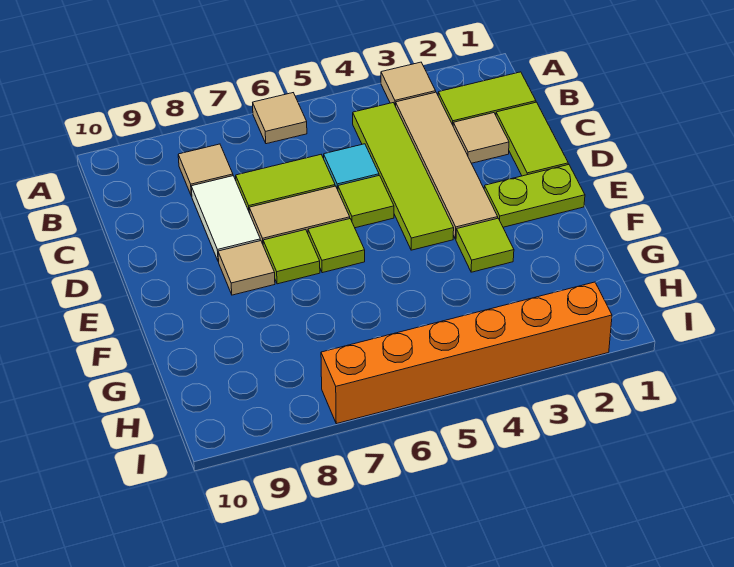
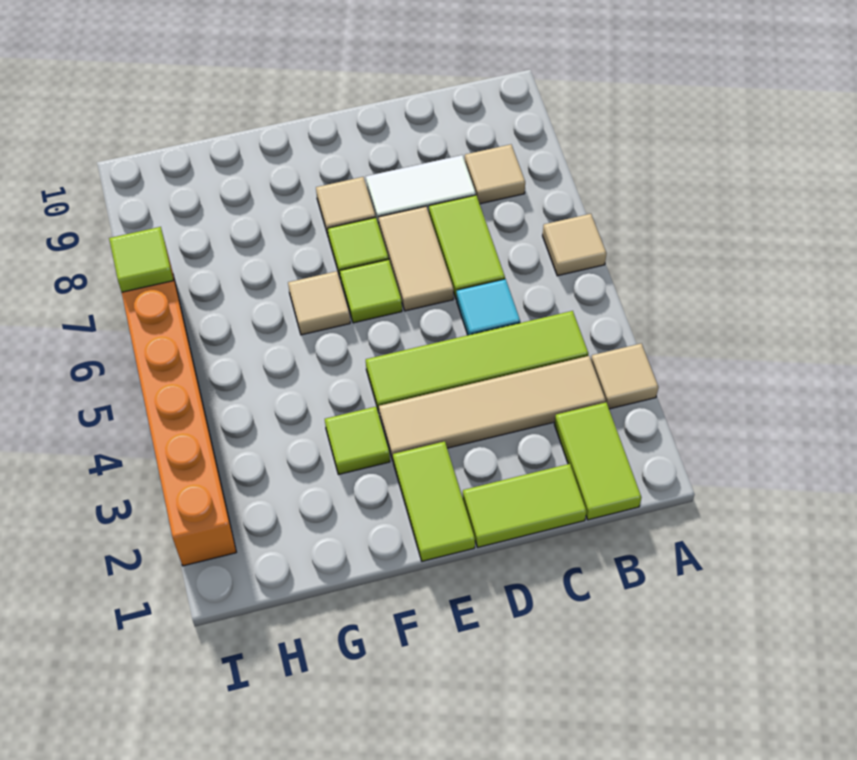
tan 1x1 tile [453,113,509,163] -> tan 1x1 tile moved to [288,271,350,335]
lime 1x1 tile [338,175,394,228] -> lime 1x1 tile moved to [109,227,173,292]
lime 1x2 plate [484,164,585,227] -> lime 1x2 tile [393,441,475,561]

